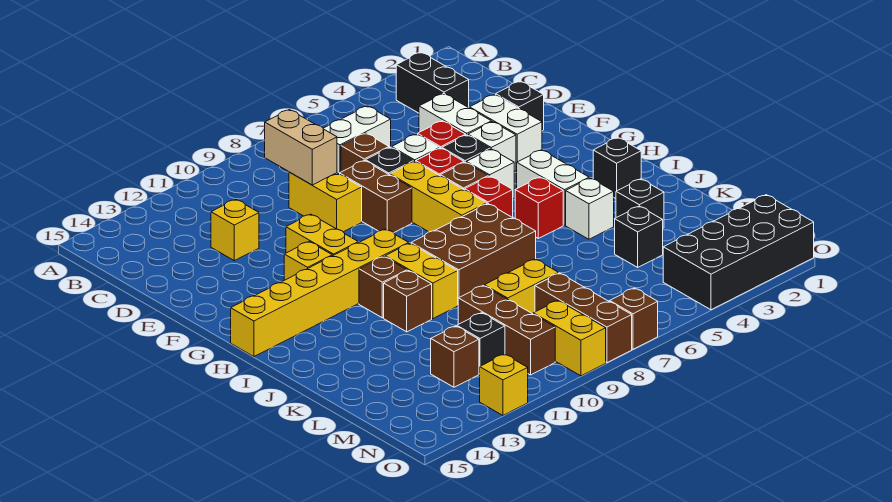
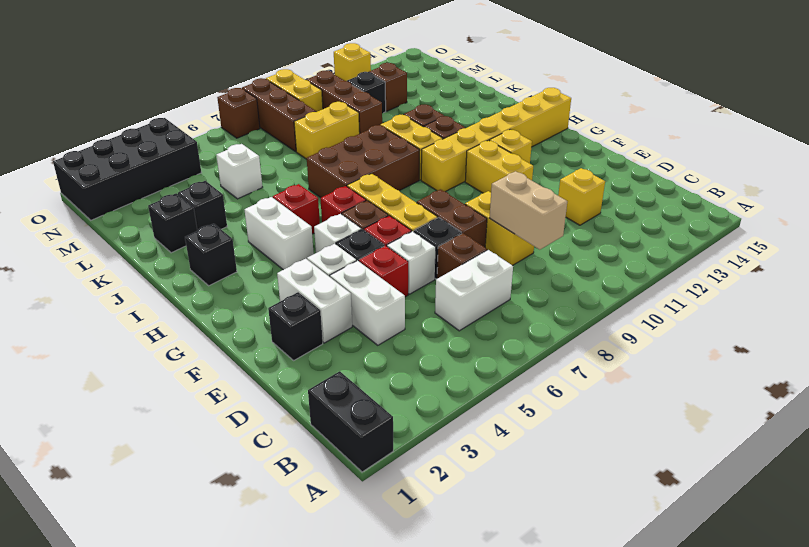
black 1x2 brick [396,52,469,113] -> black 1x2 brick moved to [308,371,393,472]
white 1x1 brick [566,178,614,239] -> white 1x1 brick moved to [216,144,262,199]
black 1x1 brick [615,206,663,267] -> black 1x1 brick moved to [148,193,198,253]

